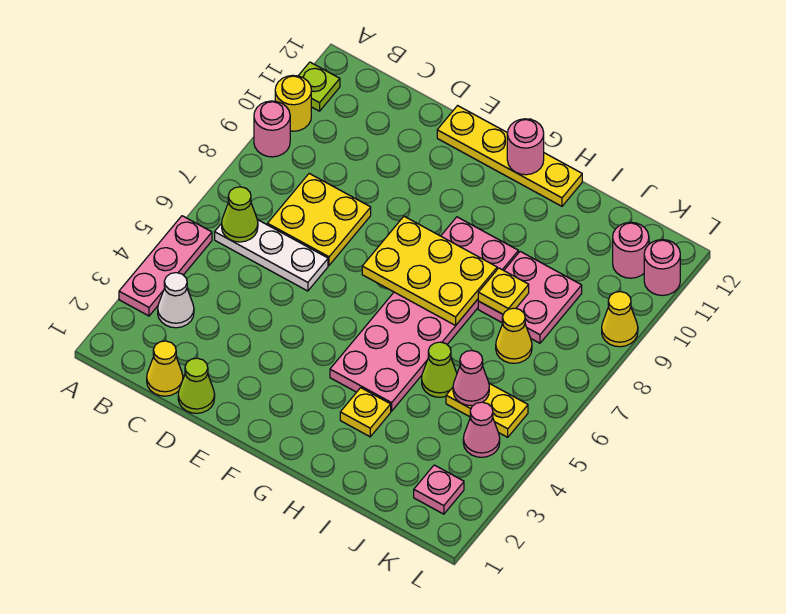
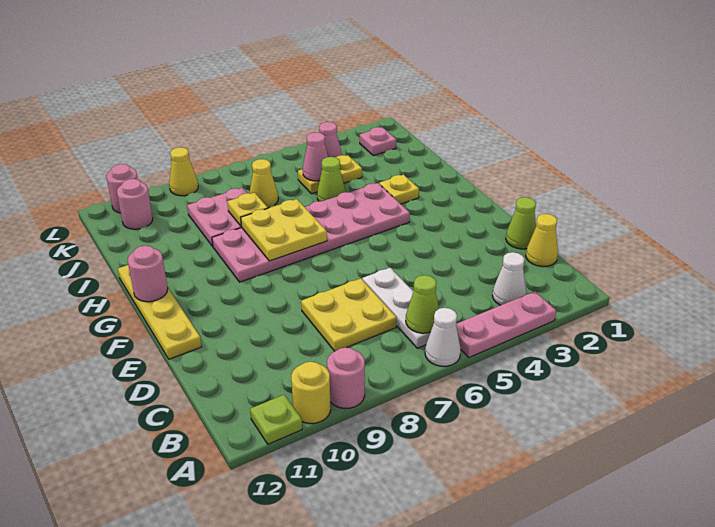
none -> white 1x1 cone [425,308,461,366]
yellow 2x3 plate [362,216,497,325] -> yellow 2x2 plate [241,199,327,261]
yellow 1x2 plate [446,383,528,437] -> yellow 1x2 plate turned to [298,155,362,194]

